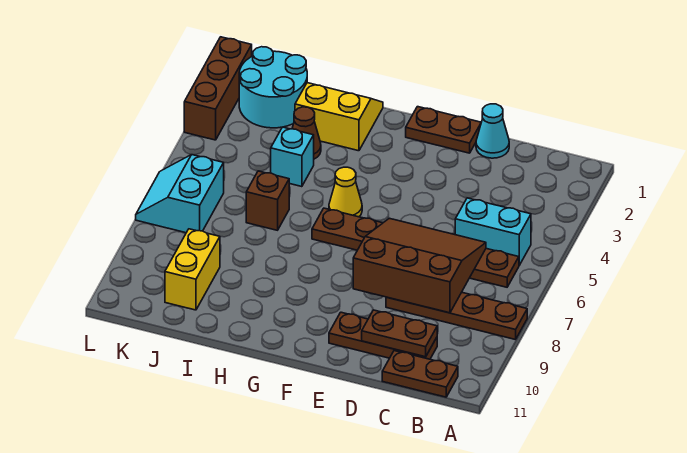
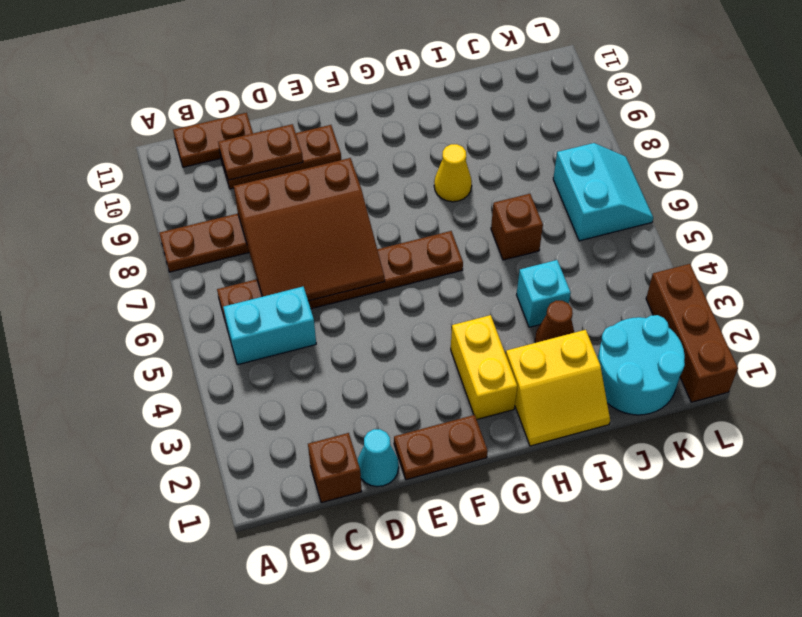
none -> brown 1x1 brick [308,433,362,503]
yellow 1x1 cone [329,167,362,217] -> yellow 1x1 cone moved to [434,144,472,202]
yellow 1x2 brick [165,229,220,310] -> yellow 1x2 brick moved to [451,315,517,419]

